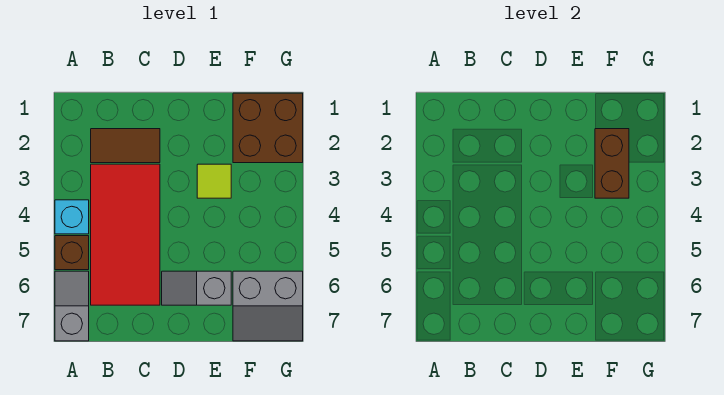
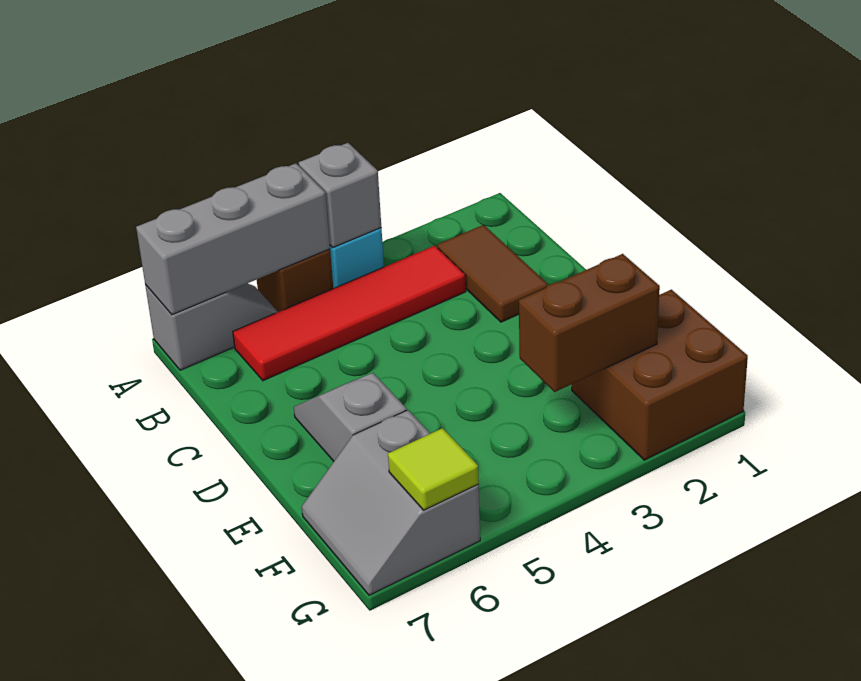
none -> grey 1x1 brick [299,143,381,247]
none -> grey 1x3 brick [136,163,330,315]
red 2x4 tile [91,164,160,305] -> red 1x4 tile [233,245,466,381]
lime 1x1 tile [197,164,231,198] -> lime 1x1 tile moved to [388,428,479,510]

